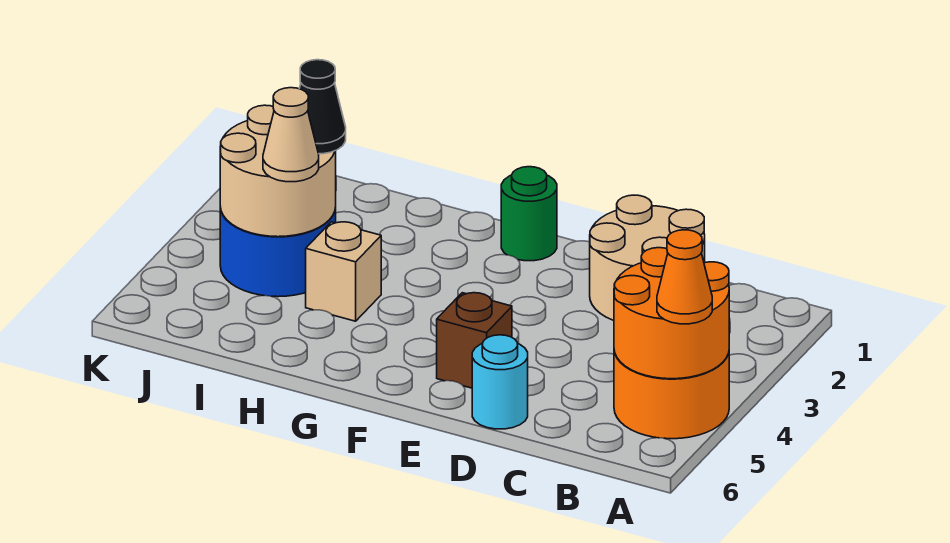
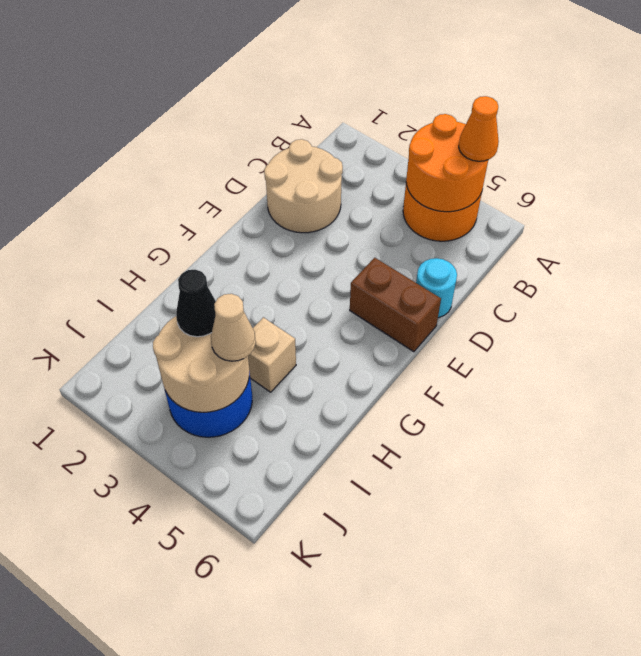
brown 1x1 brick [437,293,512,388] -> brown 1x2 brick [350,258,441,352]
green 1x1 round brick [501,167,557,261] -> none

